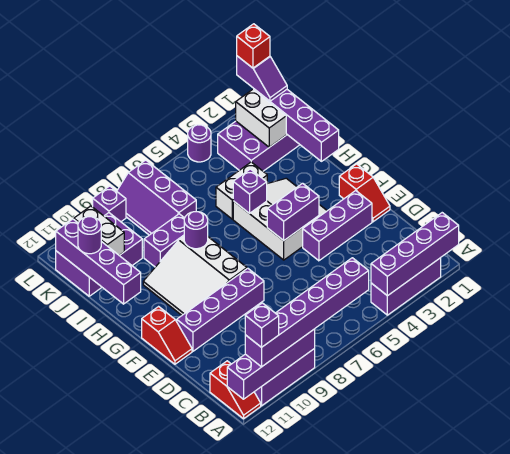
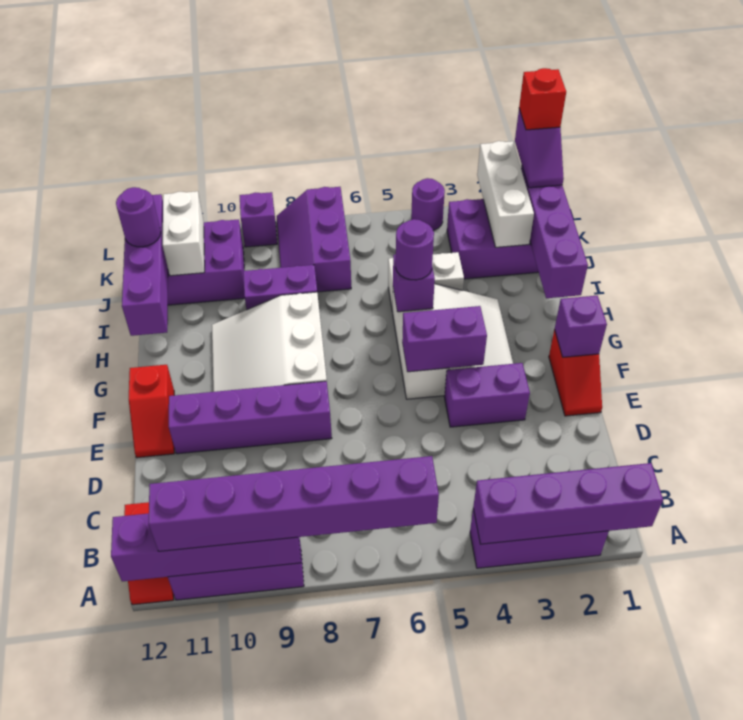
purple 1x1 brick [245,303,279,347] -> purple 1x1 brick moved to [555,296,607,357]
purple 1x3 brick [303,191,372,261] -> purple 1x2 brick [444,363,530,427]
purple 1x1 round brick [184,212,208,249] -> purple 1x1 round brick moved to [396,219,434,280]
white 1x2 brick [236,90,286,147] -> white 1x3 brick [477,141,534,247]

